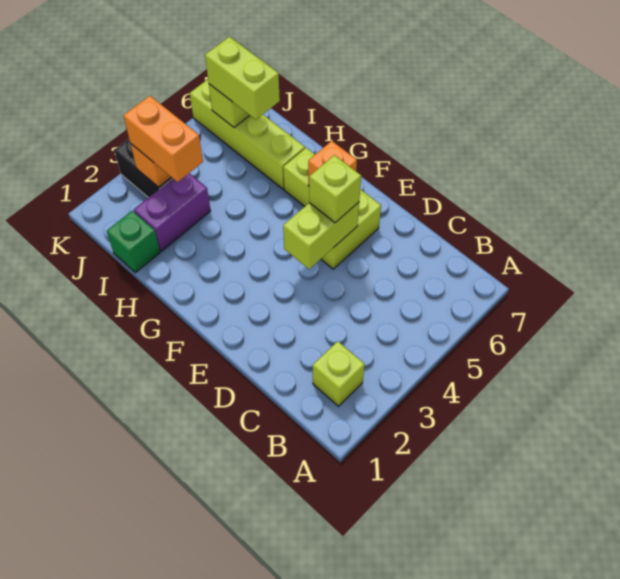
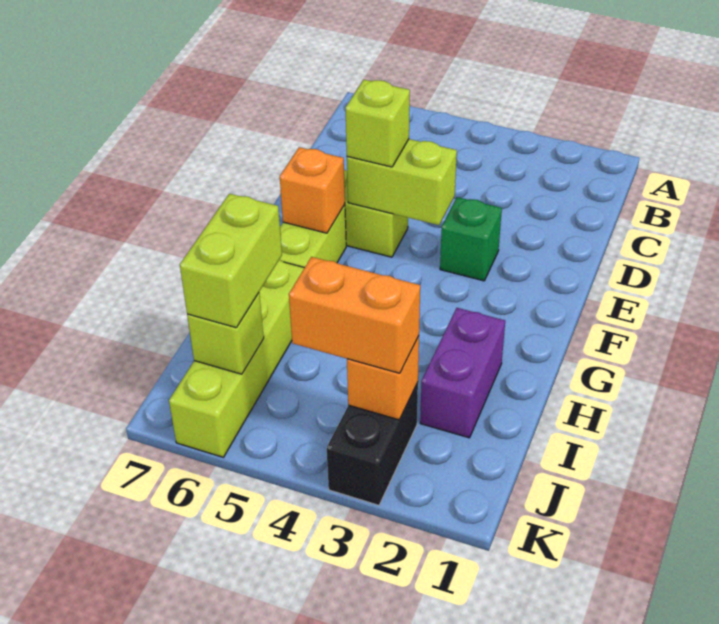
lime 1x1 brick [313,341,365,406] -> none
green 1x1 brick [107,211,160,273] -> green 1x1 brick moved to [440,197,502,281]
purple 1x2 brick [134,173,211,251] -> purple 1x2 brick turned to [420,308,505,438]
orange 1x2 brick [123,96,203,182] -> orange 1x2 brick turned to [289,257,420,373]

